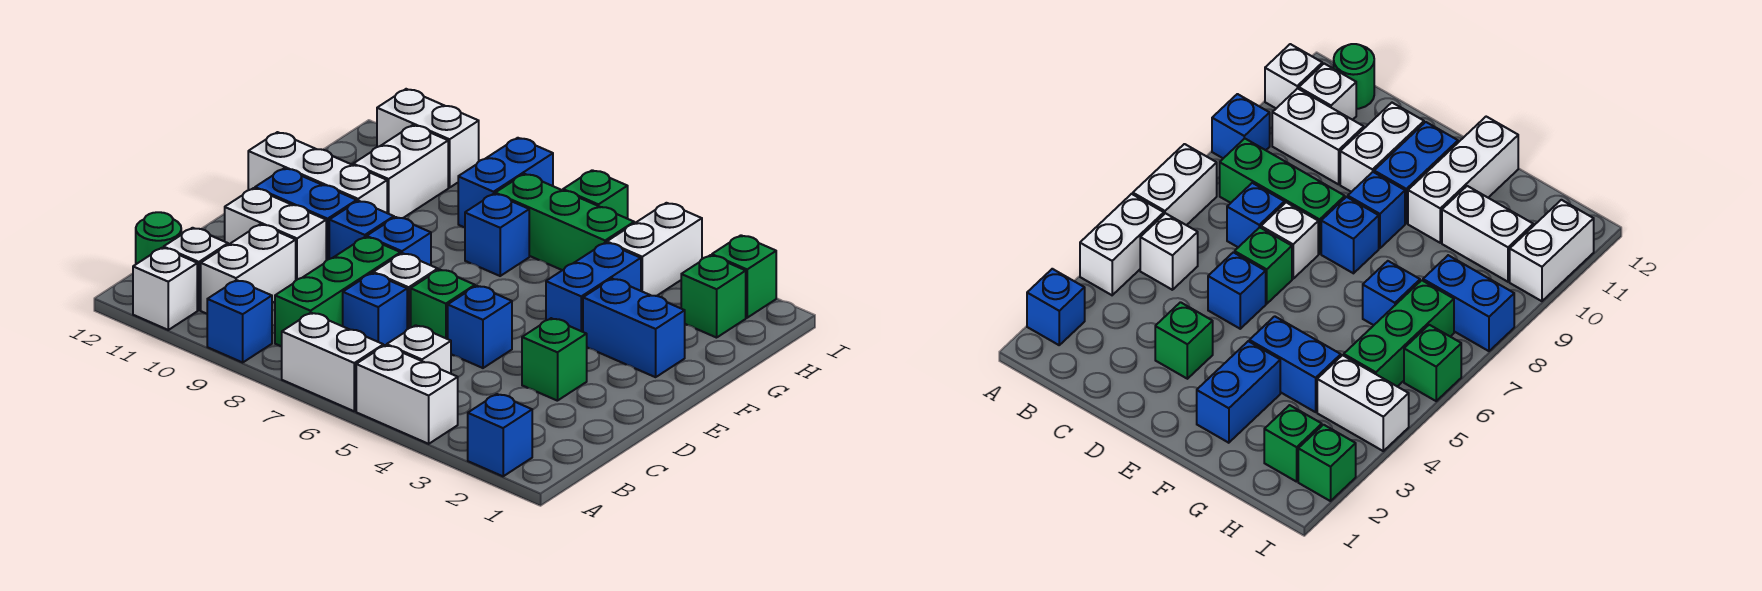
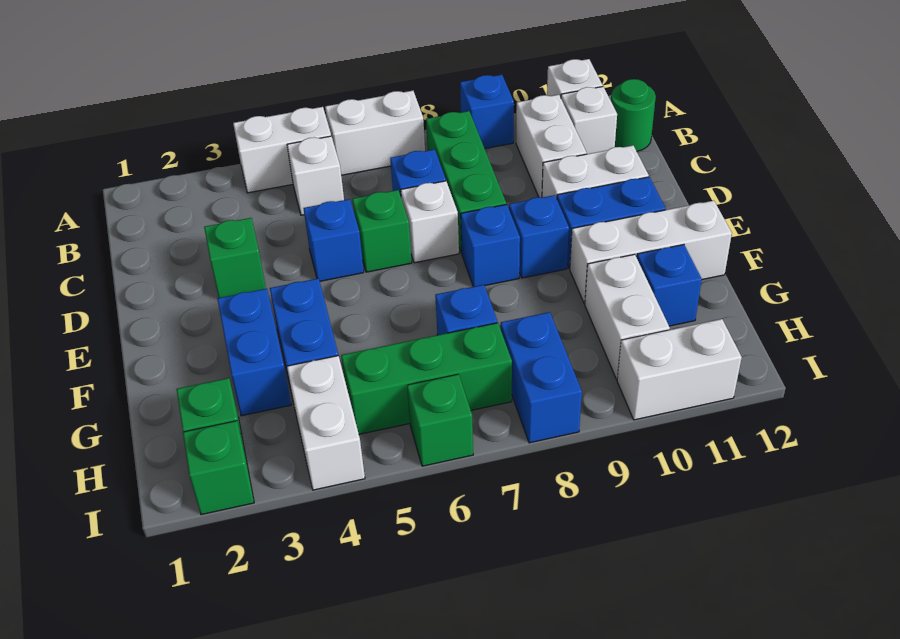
blue 1x1 brick [468,394,532,476] -> blue 1x1 brick moved to [637,245,702,326]
blue 1x2 brick [583,279,685,377] -> blue 1x2 brick turned to [218,289,291,416]

